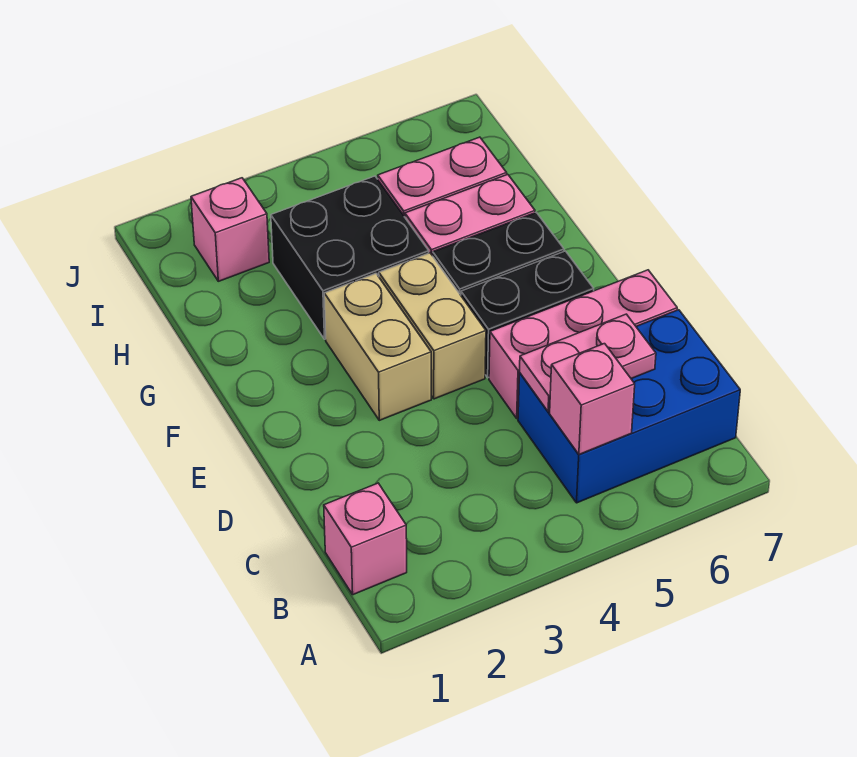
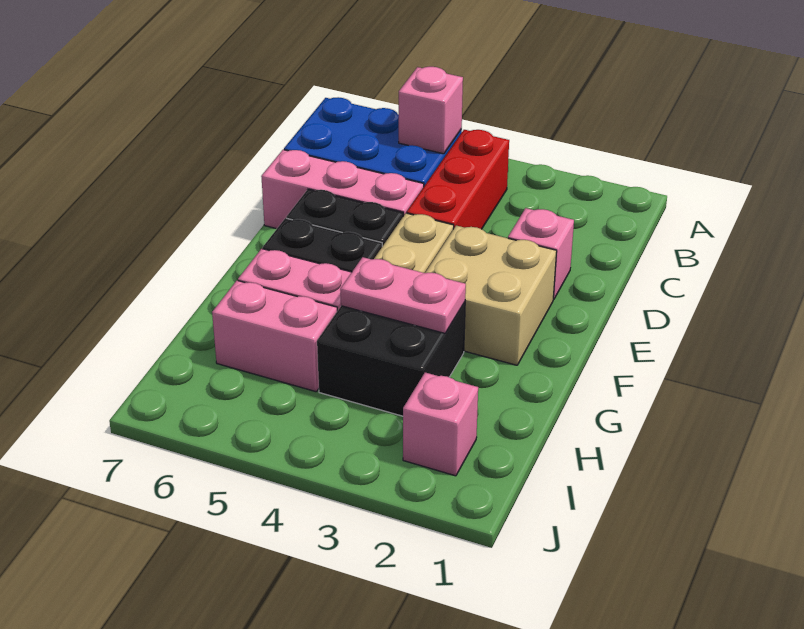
pink 1x1 brick [324,483,407,595] -> pink 1x1 brick moved to [508,208,574,300]
none -> red 1x3 brick [407,130,509,229]
pink 1x2 plate [520,314,656,412] -> pink 1x2 plate moved to [340,257,466,333]
tan 1x2 brick [324,273,431,420] -> tan 2x2 brick [425,226,557,365]

